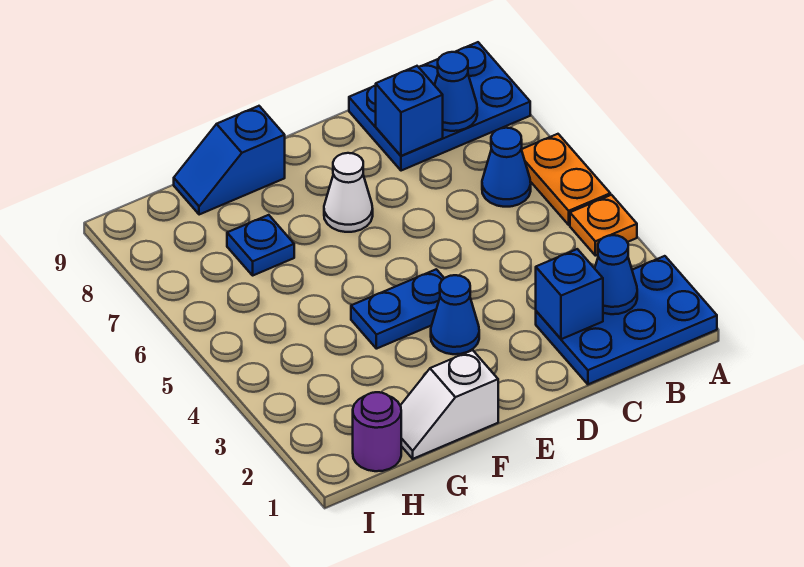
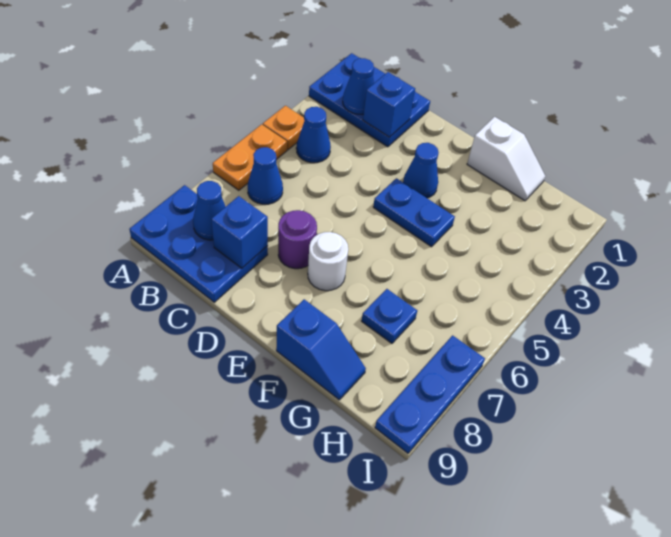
none -> blue 1x1 cone [296,107,331,163]
white 1x1 cone [324,153,373,232] -> white 1x1 round brick [308,232,348,291]
purple 1x1 round brick [353,392,401,471] -> purple 1x1 round brick moved to [278,210,317,269]
none -> blue 1x3 plate [375,335,485,453]

